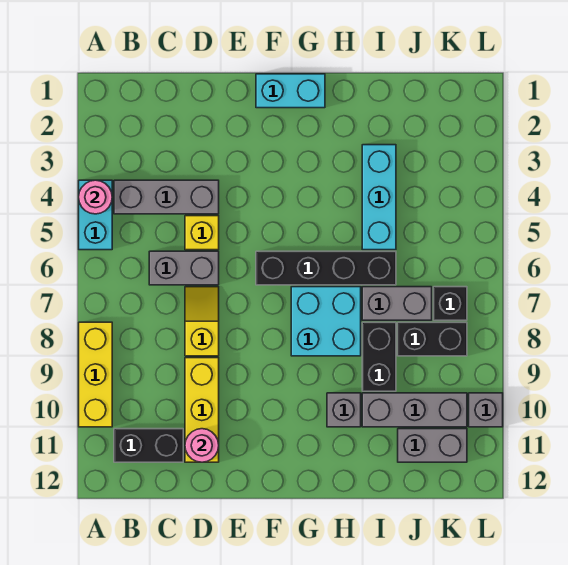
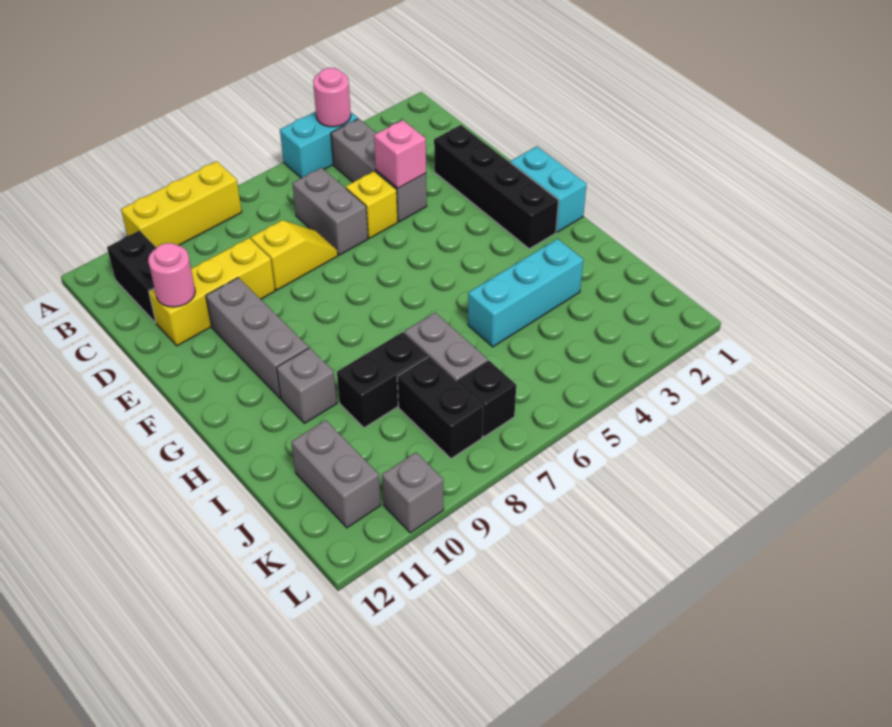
none -> pink 1x1 brick [374,120,426,188]
black 1x4 brick [256,251,396,285] -> black 1x4 brick moved to [434,125,559,249]
cyan 2x2 brick [291,287,361,356] -> none
grey 1x3 brick [362,393,467,427] -> grey 1x3 brick moved to [206,278,309,398]

